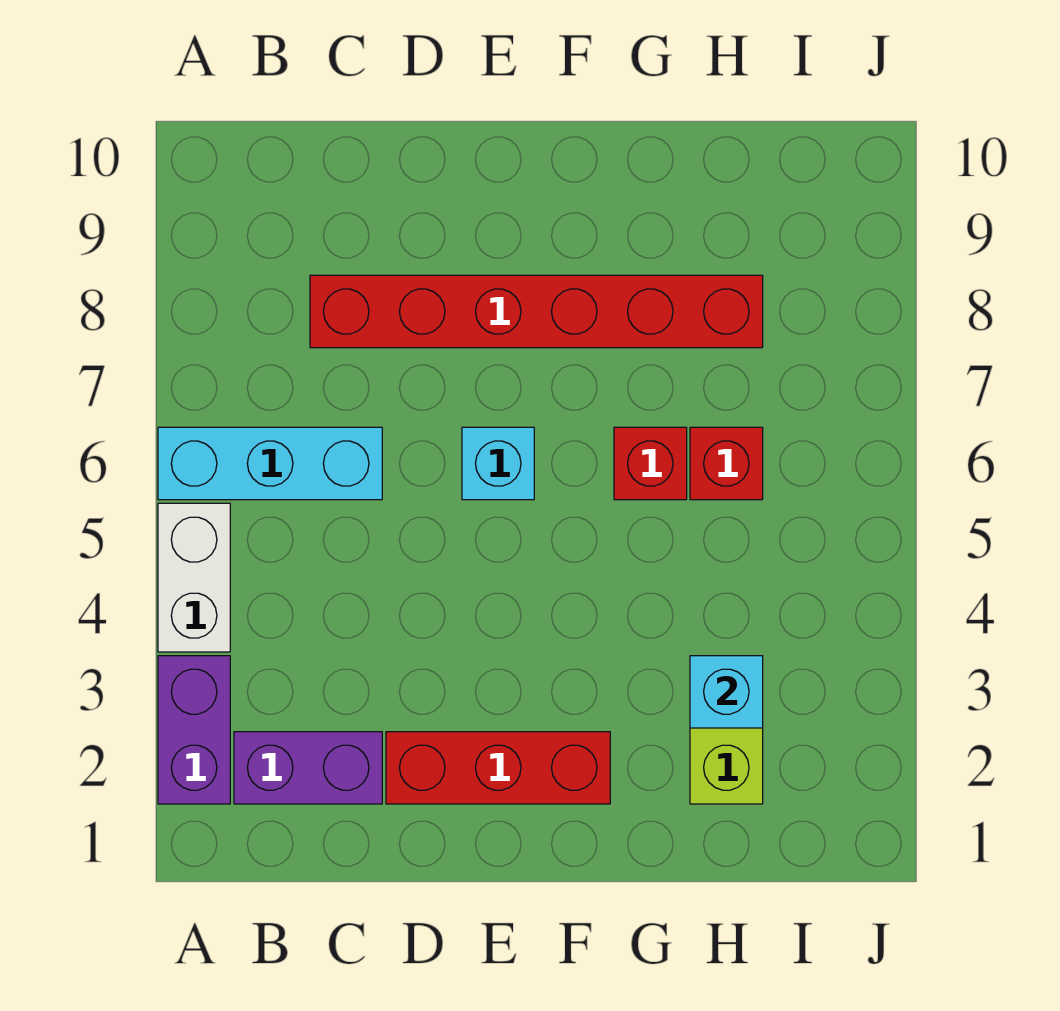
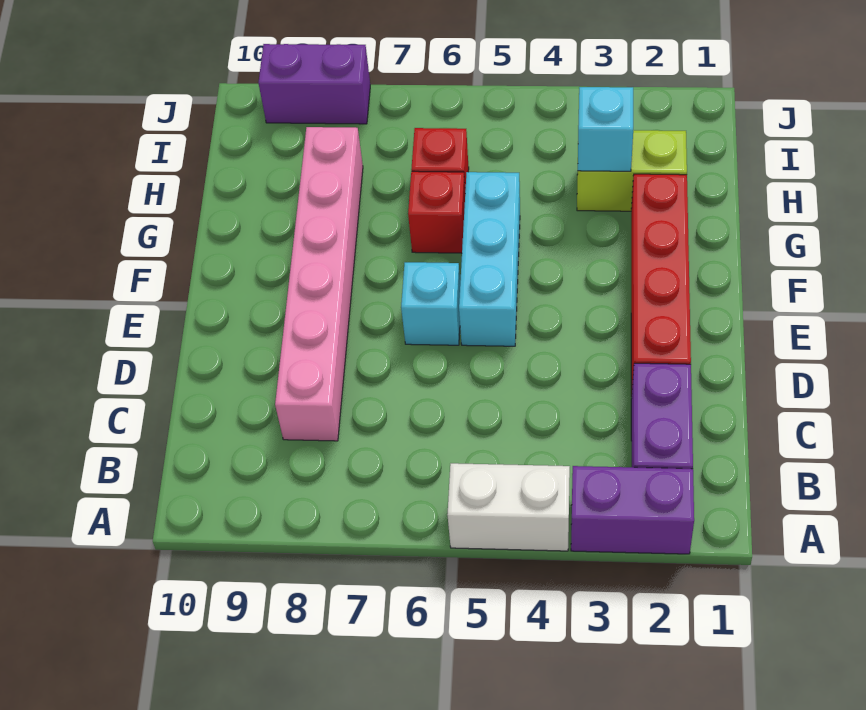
cyan 1x3 brick [158,427,382,500] -> cyan 1x3 brick moved to [459,172,520,346]
red 1x6 brick [310,275,763,348] -> pink 1x6 brick [275,127,363,441]
red 1x3 brick [386,732,610,804] -> red 1x4 brick [631,174,691,396]
none -> purple 1x2 brick [258,44,370,124]

